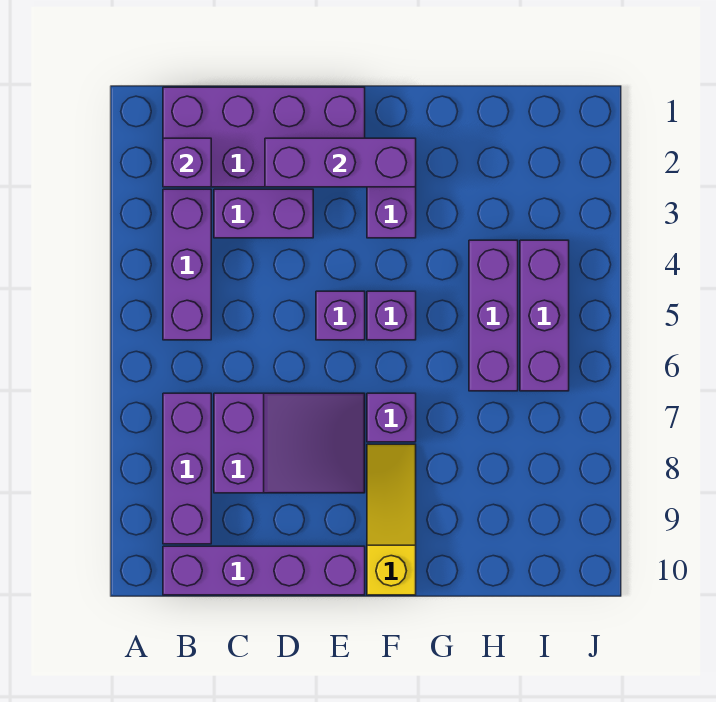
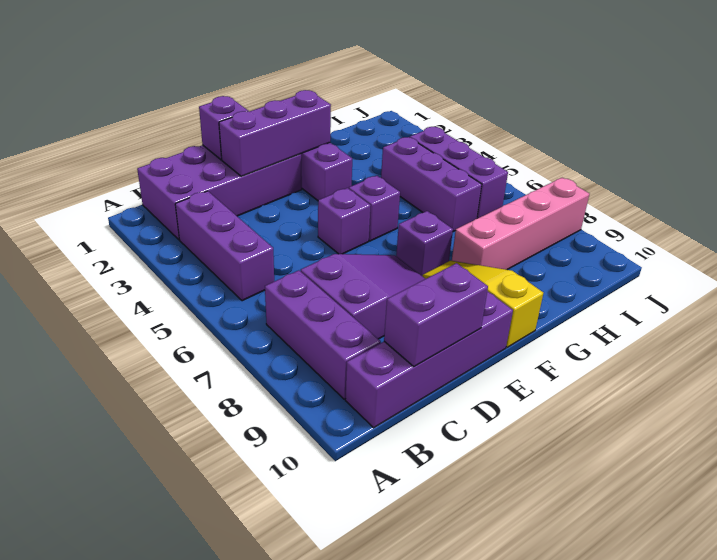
purple 1x1 brick [163,138,211,187] -> purple 1x1 brick moved to [199,96,249,160]
purple 1x2 brick [214,189,313,238] -> purple 1x2 brick moved to [384,263,488,367]
none -> pink 1x4 brick [452,178,589,270]

